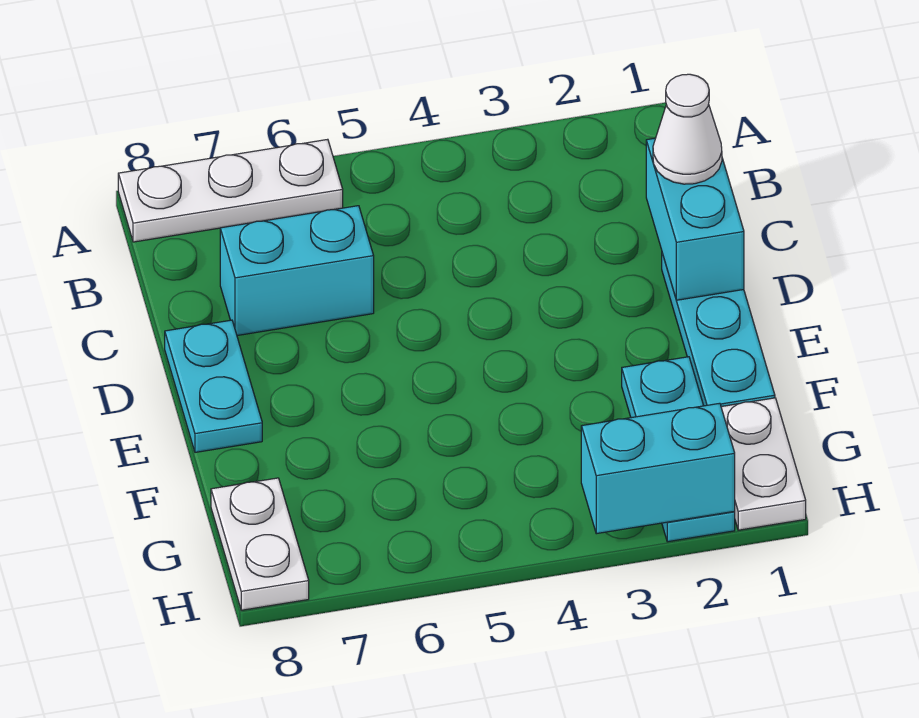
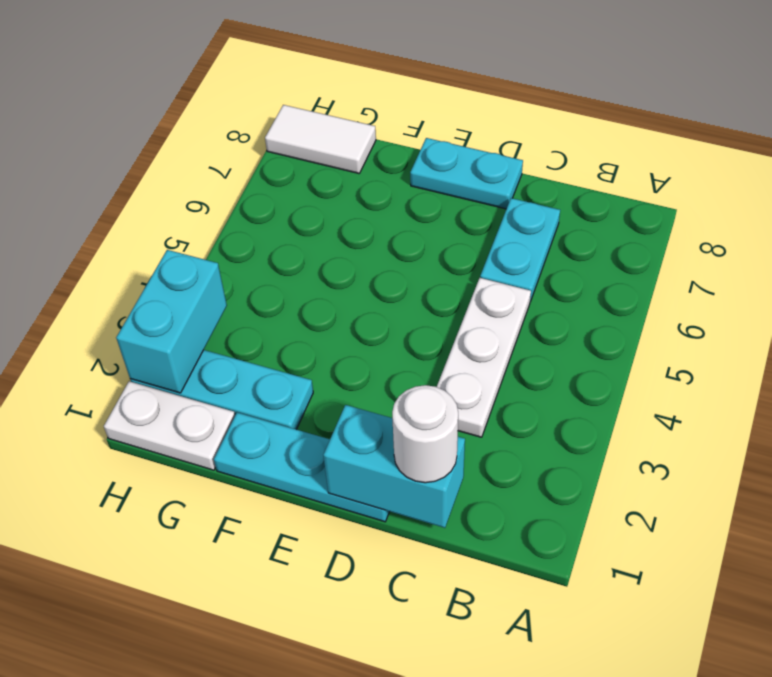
white 1x3 plate [118,139,343,242] -> white 1x3 plate moved to [437,278,531,437]
white 1x1 cone [653,74,722,184] -> white 1x1 round brick [392,385,458,483]
cyan 1x2 brick [220,206,374,336] -> cyan 1x2 plate [480,198,560,302]
white 1x2 plate [211,478,309,610] -> white 1x2 tile [265,105,376,173]

